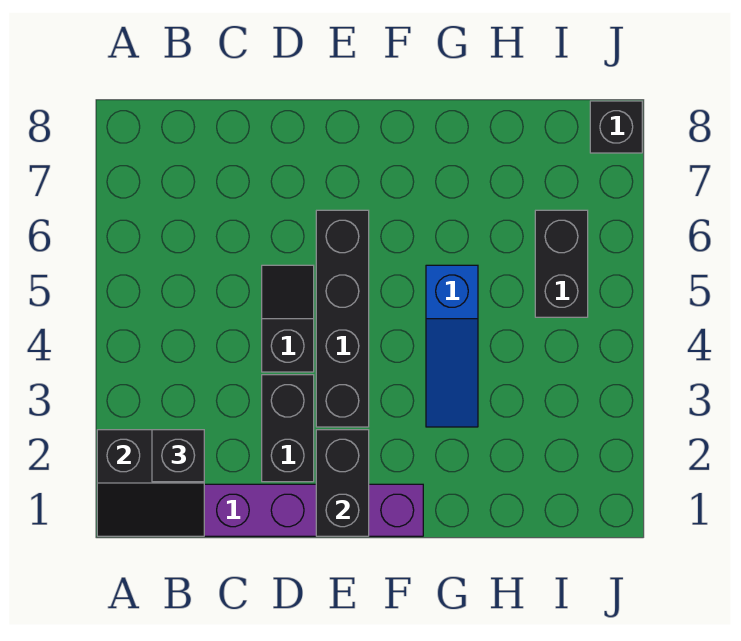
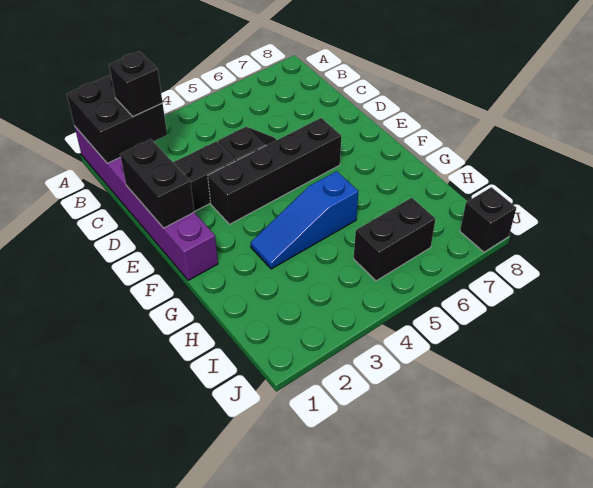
black 2x2 slope [97,430,204,536] -> black 2x2 brick [67,74,167,163]
black 1x2 brick [316,430,369,536] -> black 1x2 brick turned to [120,139,194,228]

